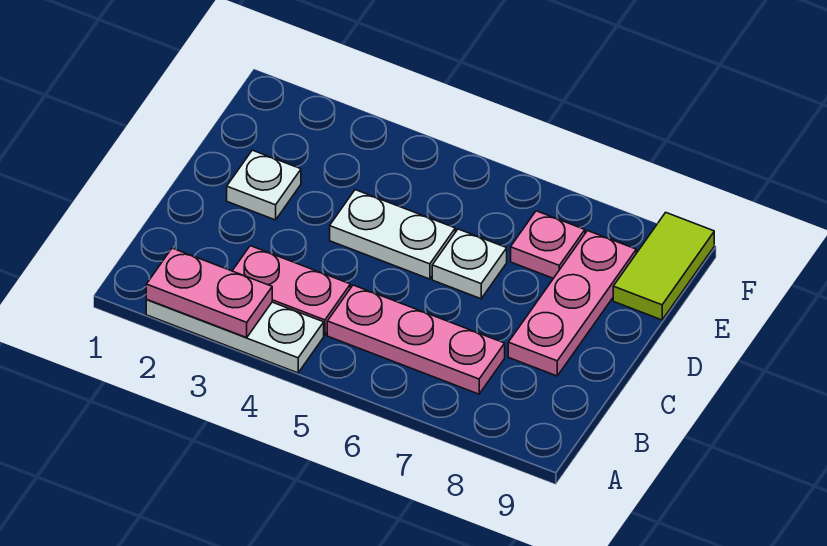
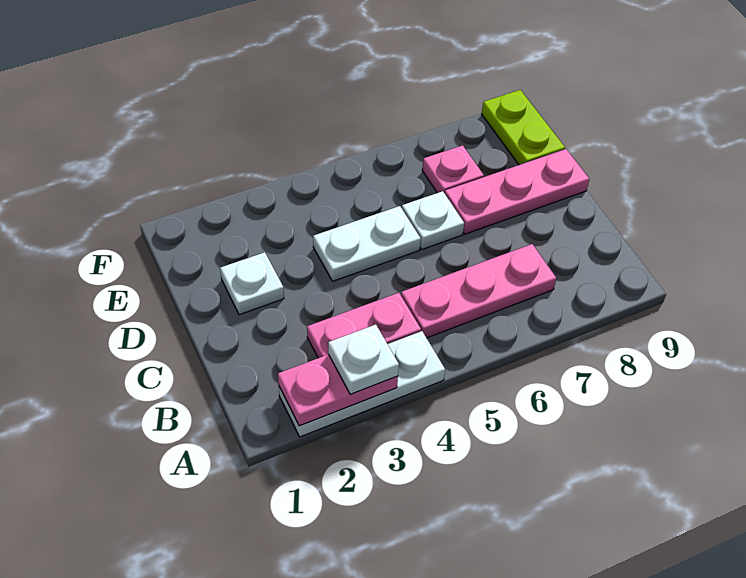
none -> white 1x1 plate [328,325,399,394]
pink 1x3 plate [508,231,636,376] -> pink 1x3 plate turned to [445,149,589,234]
lime 1x2 tile [613,212,714,320] -> lime 1x2 plate [482,90,565,165]

